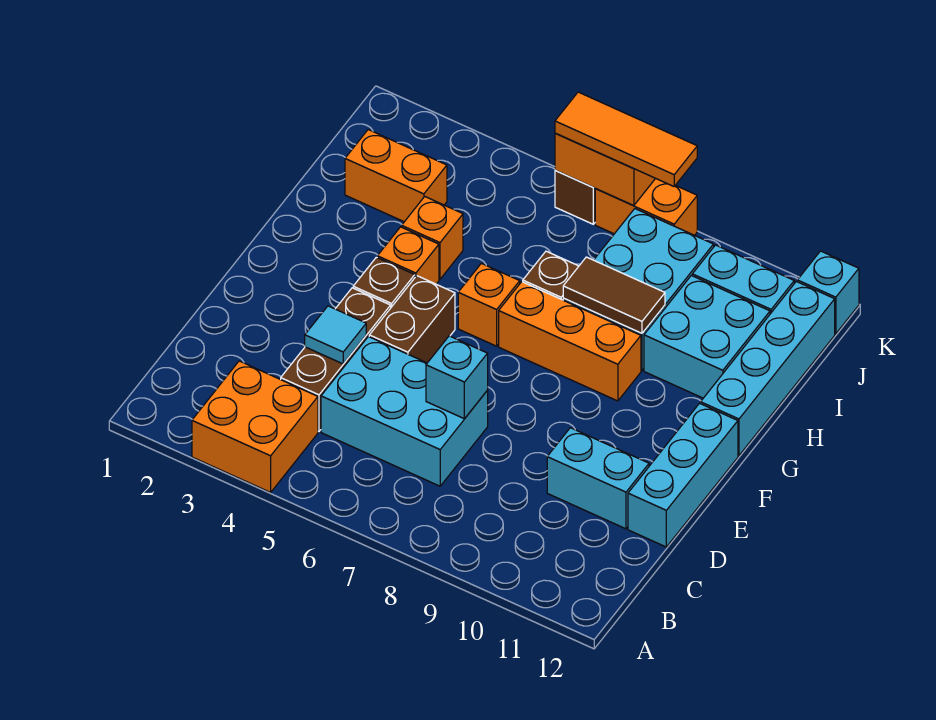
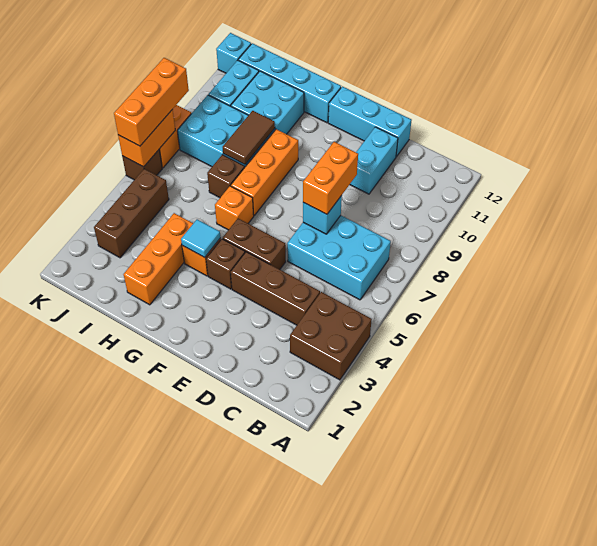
orange 2x2 brick [192,361,318,492] -> brown 2x2 brick [290,292,372,380]
cyan 2x3 brick [321,337,488,486] -> cyan 2x3 brick turned to [287,215,391,300]
cyan 1x1 tile [305,306,366,364] -> cyan 1x1 tile moved to [181,219,221,257]
orange 1x1 brick [402,197,463,279] -> orange 1x3 brick [124,213,193,305]
orange 1x2 brick [345,130,447,222] -> orange 1x2 brick moved to [303,142,358,214]
none -> brown 1x3 brick [94,169,169,258]
orange 1x3 tile [555,92,697,186] -> orange 1x3 brick [114,58,189,146]

